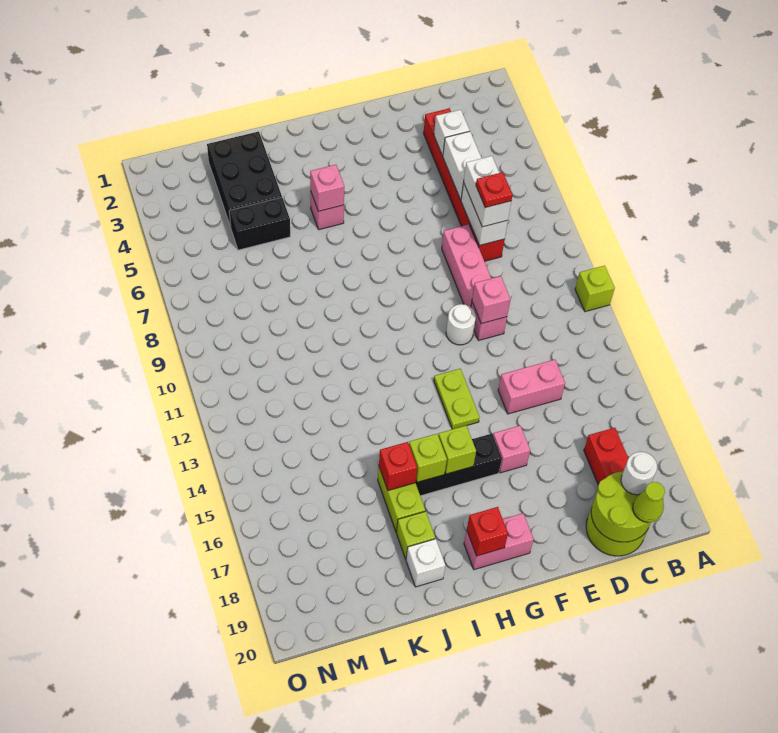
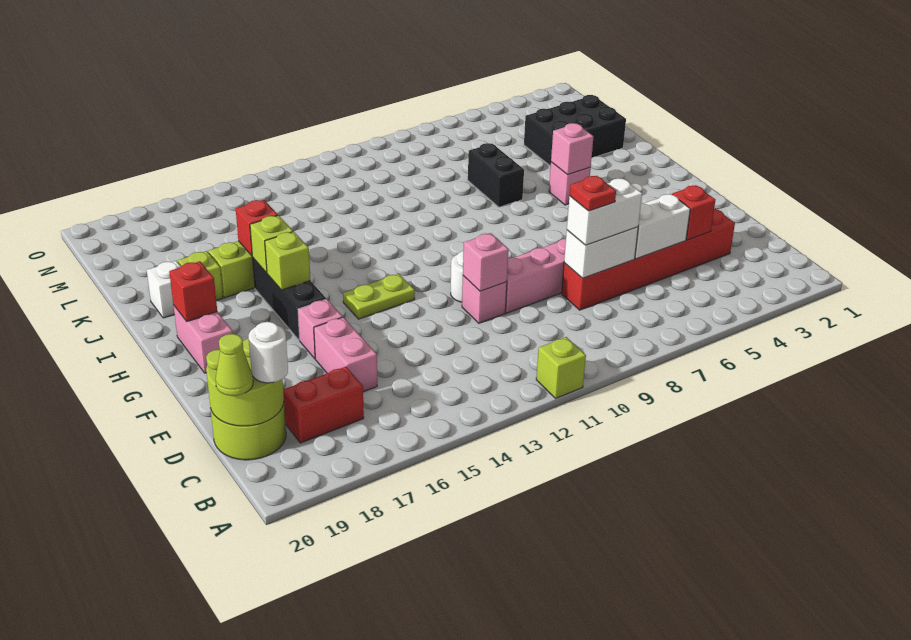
white 1x1 brick [434,110,470,156] -> red 1x1 brick [672,185,715,240]
pink 1x2 brick [498,360,565,414] -> pink 1x2 brick moved to [314,317,377,392]
black 1x2 brick [229,197,290,250] -> black 1x2 brick moved to [468,143,524,207]

